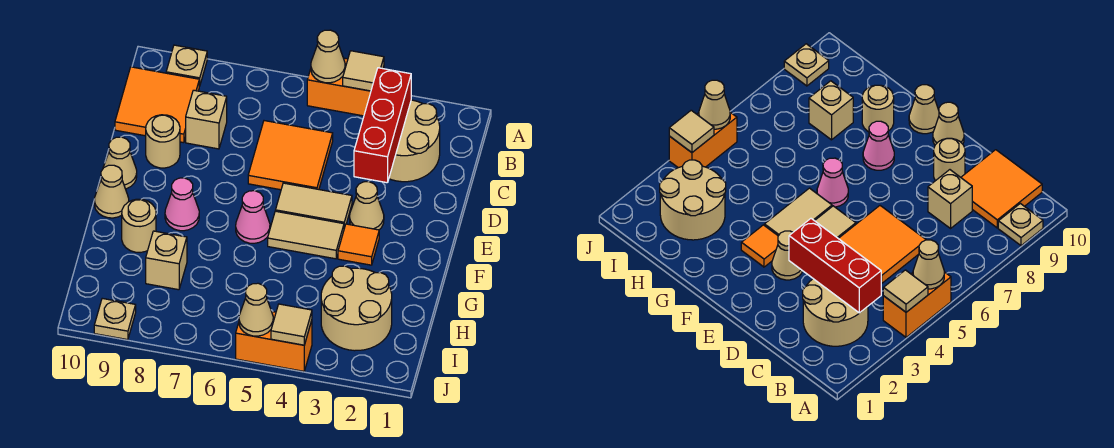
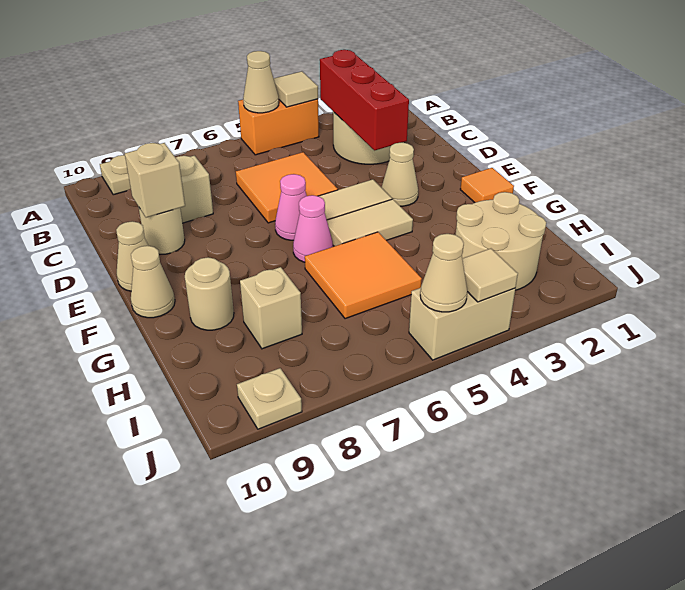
orange 2x2 tile [115,67,199,143] -> orange 2x2 tile moved to [305,232,422,319]
none -> tan 1x1 brick [125,143,185,218]
orange 1x1 tile [338,224,379,265] -> orange 1x1 tile moved to [460,168,514,203]
pink 1x1 cone [165,178,199,231] -> pink 1x1 cone moved to [275,174,307,240]
orange 1x2 brick [236,312,312,371] -> tan 1x2 brick [409,288,515,360]

